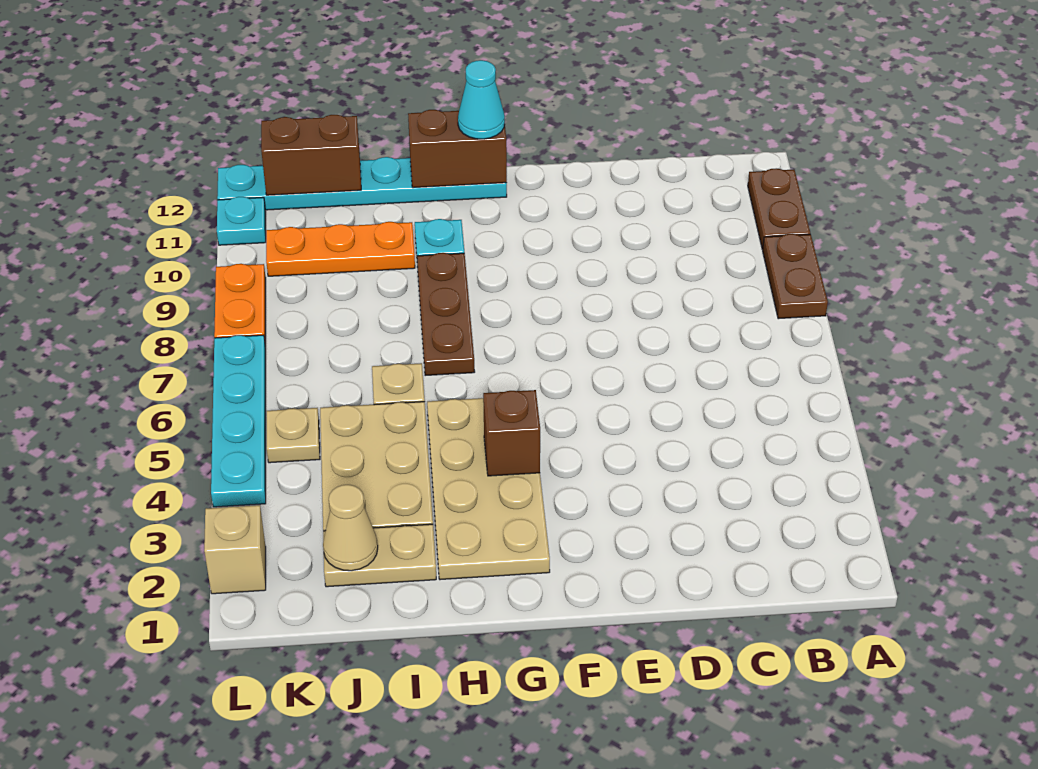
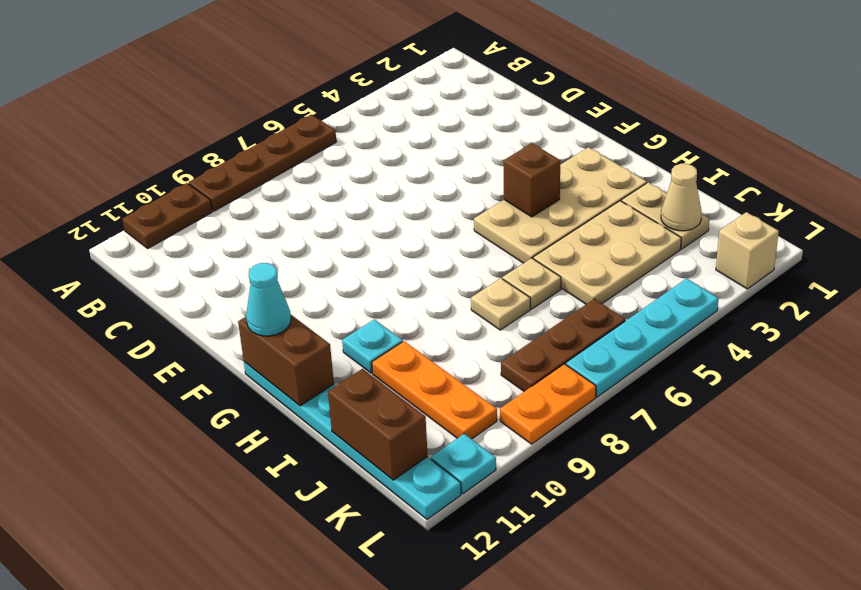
brown 1x2 plate [763,234,828,319] -> brown 1x4 plate [189,115,336,211]
brown 1x3 plate [417,253,475,376] -> brown 1x3 plate moved to [501,299,625,392]
tan 1x1 plate [267,408,320,463] -> tan 1x1 plate moved to [471,278,530,330]

